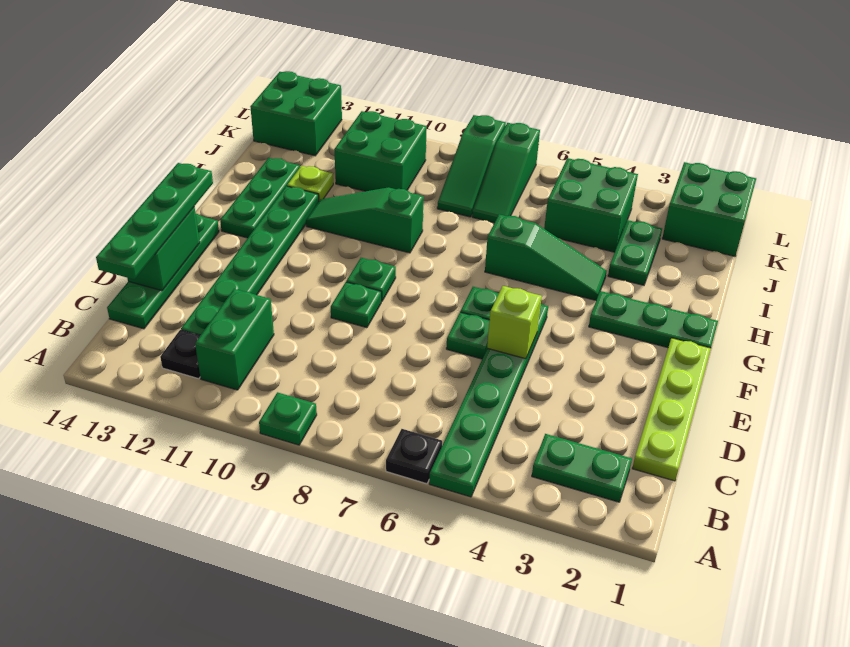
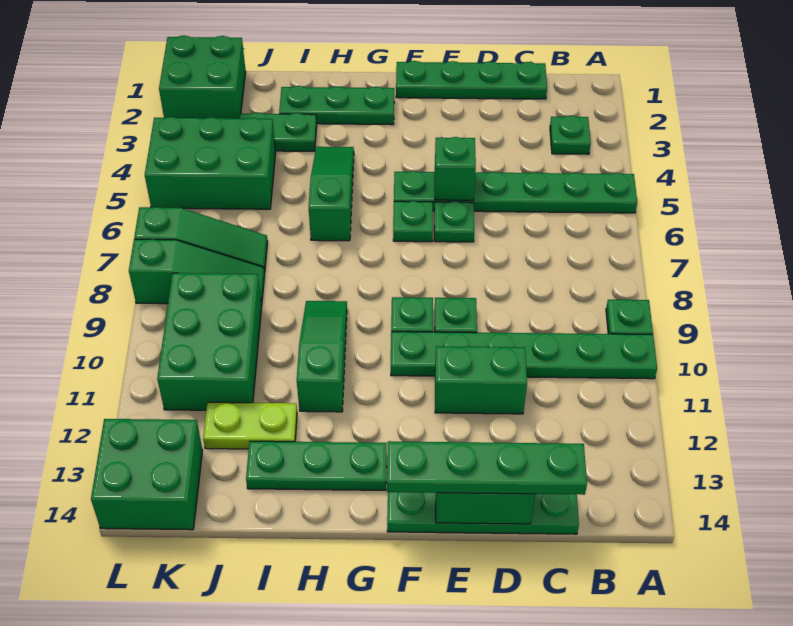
black 1x1 plate [386,429,442,484] -> none
green 1x2 plate [532,434,632,502] -> green 1x1 plate [550,116,591,154]
green 1x2 brick [195,289,274,390] -> green 1x2 brick moved to [435,346,527,414]
black 1x1 plate [160,330,200,379] -> none
lime 1x4 plate [632,338,711,481] -> green 1x4 plate [396,61,547,99]
green 1x6 plate [181,186,319,336] -> green 1x6 plate moved to [391,332,657,379]
lime 1x1 brick [487,286,542,359] -> green 1x1 brick [435,137,476,200]
green 1x3 plate [589,291,718,348] -> green 1x3 plate turned to [279,86,394,125]
green 1x3 slope [306,188,424,253] -> green 1x3 slope turned to [297,301,347,412]
lime 1x1 plate [287,166,333,200] -> lime 1x2 plate [203,402,297,449]
green 2x2 brick [544,158,638,252] -> green 2x3 brick [145,117,276,209]
green 2x2 brick [334,111,427,191] -> green 2x3 brick [157,273,262,410]

